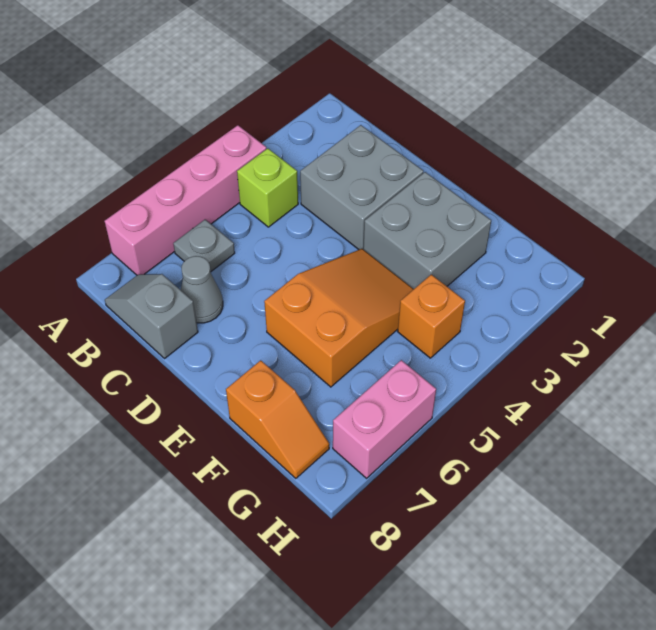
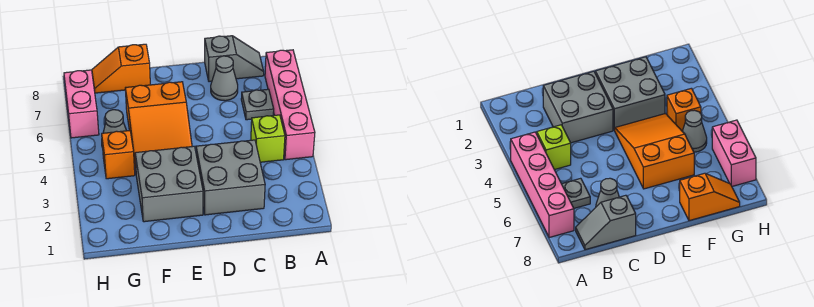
none -> grey 1x1 cone [102,110,126,148]

